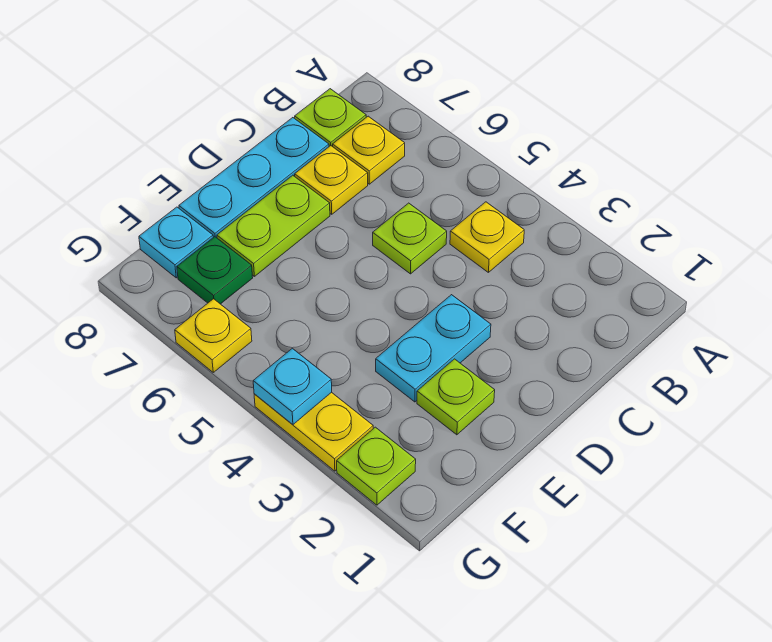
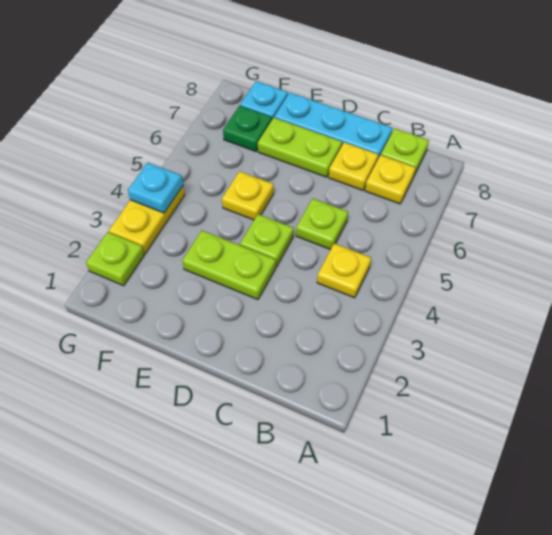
cyan 1x2 plate [376,295,491,402] -> lime 1x2 plate [182,231,276,300]
lime 1x1 plate [417,359,495,435] -> lime 1x1 plate moved to [240,214,294,267]
yellow 1x1 plate [175,299,252,372] -> yellow 1x1 plate moved to [222,171,274,220]

